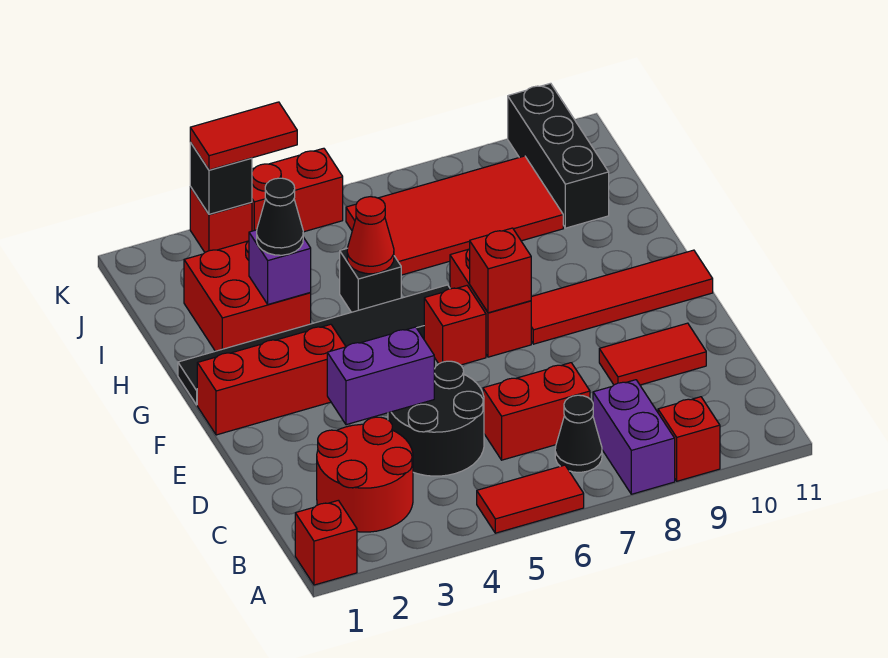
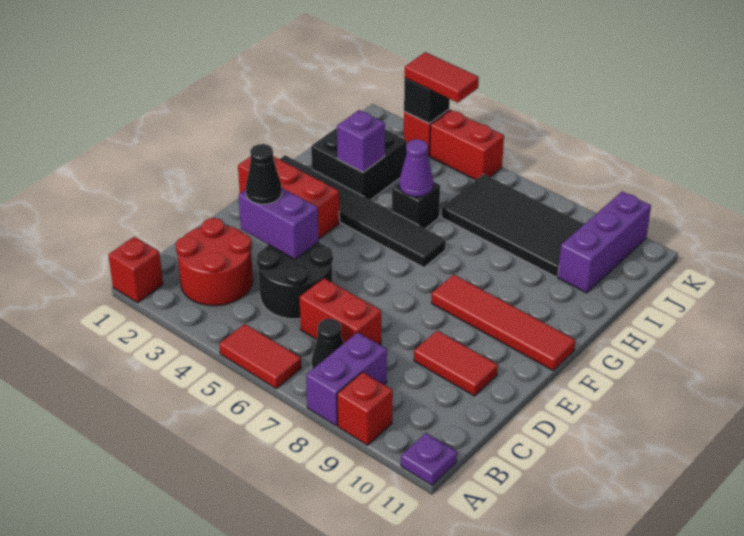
none -> purple 1x1 plate [401,433,457,485]
red 1x1 brick [424,286,486,365] -> none
red 1x2 brick [450,249,531,357] -> none
red 1x1 brick [470,228,531,313] -> none
red 2x2 brick [184,241,311,351] -> black 2x2 brick [311,128,407,200]
black 1x1 cone [257,178,303,255] -> black 1x1 cone moved to [246,144,282,204]
red 1x1 cone [347,197,394,274] -> purple 1x1 cone [399,139,434,197]
red 2x4 tile [346,156,563,275] -> black 2x4 tile [441,174,584,277]
black 1x3 brick [508,83,609,228] -> purple 1x3 brick [558,192,651,293]

